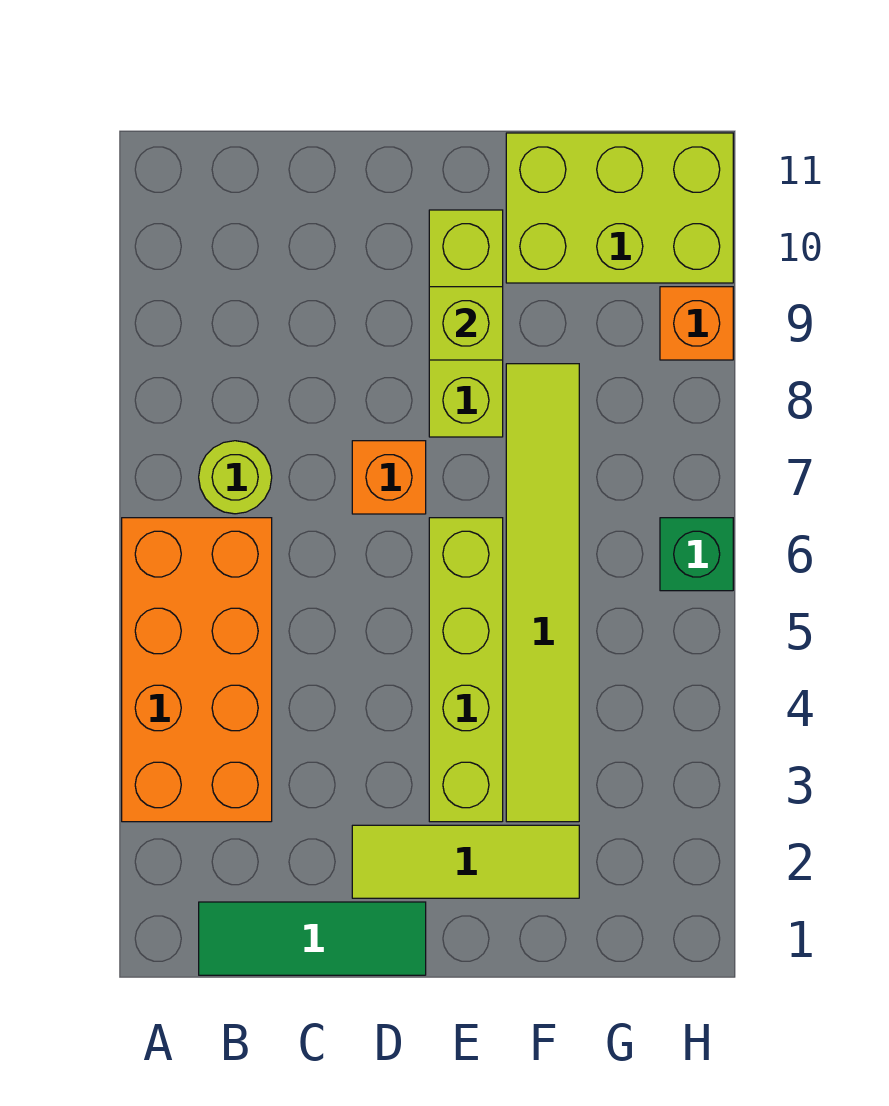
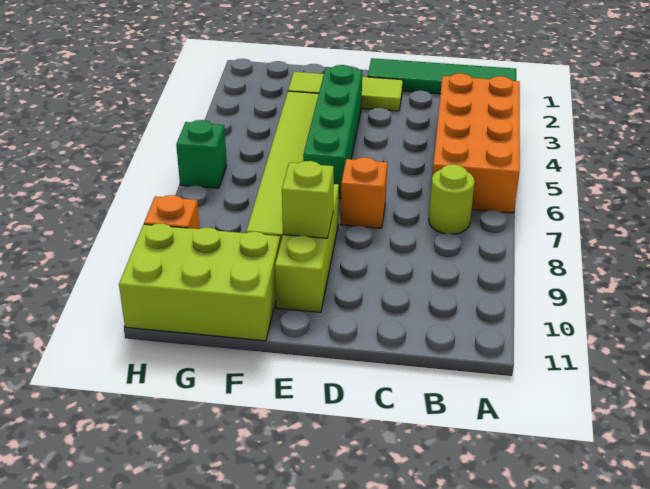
green 1x3 tile [199,902,426,975] -> green 1x4 tile [368,58,516,94]
lime 1x4 brick [429,518,503,822] -> green 1x4 brick [303,65,362,199]

